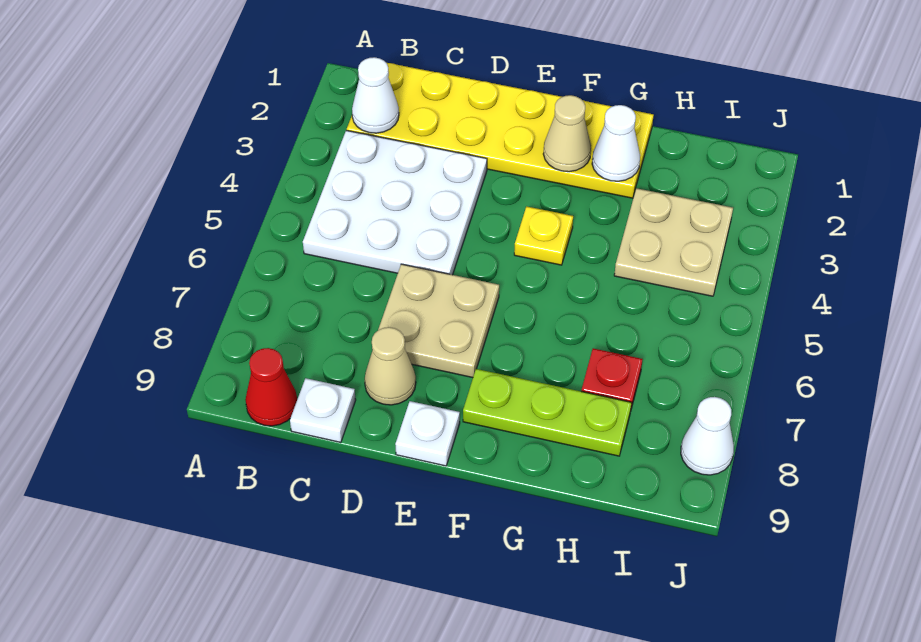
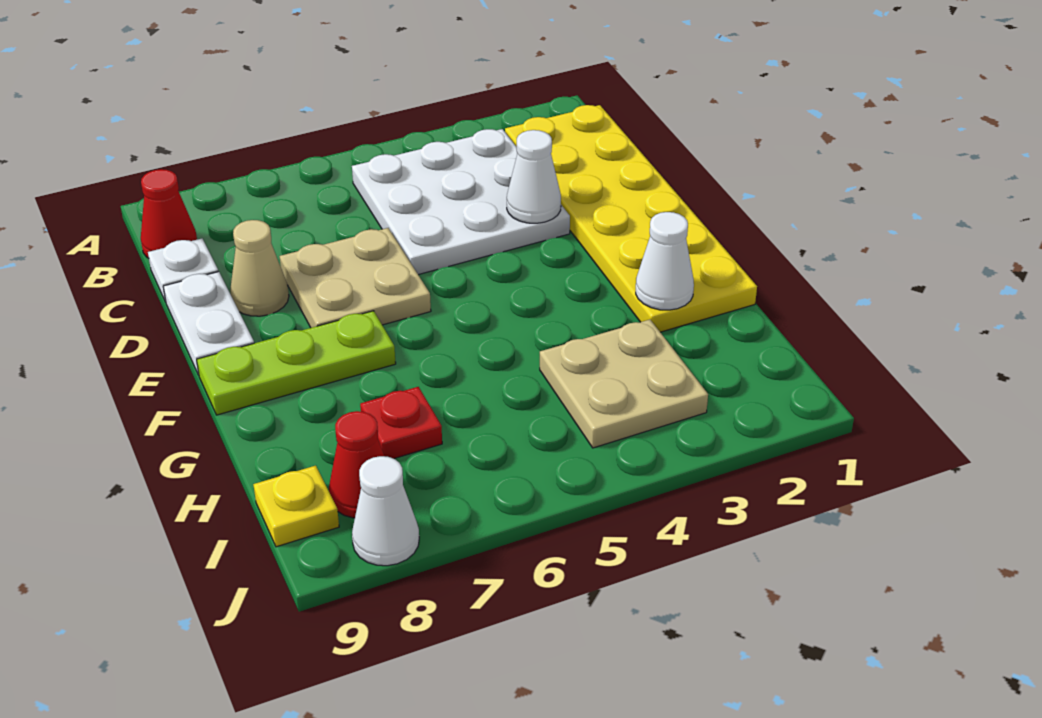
white 1x1 cone [352,57,399,133] -> white 1x1 cone moved to [507,130,561,223]
white 1x1 plate [395,401,460,466] -> white 1x2 plate [163,272,254,375]
tan 1x1 cone [543,95,591,172] -> none
yellow 1x1 plate [514,206,573,265] -> yellow 1x1 plate moved to [253,466,339,547]
lime 1x3 plate [463,369,632,456] -> lime 1x3 plate turned to [197,311,396,415]
none -> red 1x1 cone [329,411,384,518]

